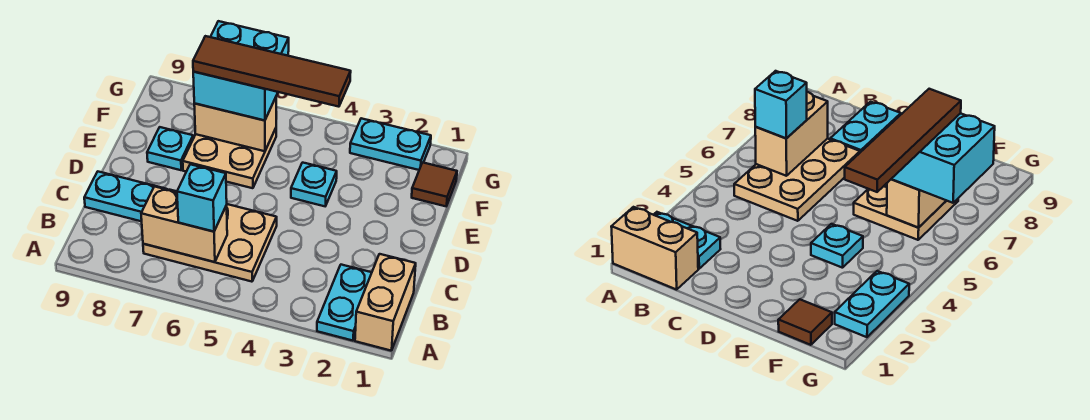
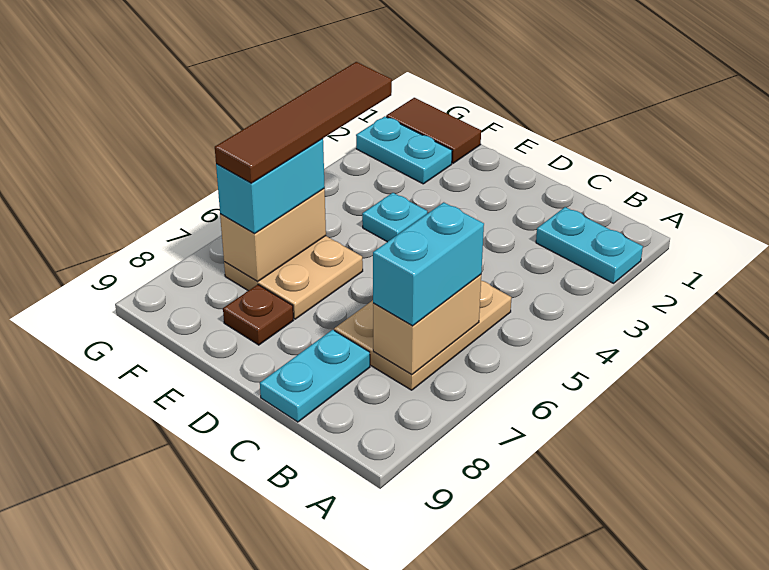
tan 1x2 brick [355,254,416,351] -> none
cyan 1x1 brick [177,164,227,232] -> cyan 1x2 brick [373,202,484,326]
cyan 1x1 plate [147,127,193,170] -> brown 1x1 plate [223,285,294,345]
brown 1x1 tile [412,163,457,206] -> brown 1x2 tile [386,98,481,163]
cyan 2x2 brick [193,21,289,120] -> cyan 1x2 brick [216,139,325,233]
cyan 1x2 plate [350,118,431,170] -> cyan 1x2 plate turned to [356,116,452,184]

